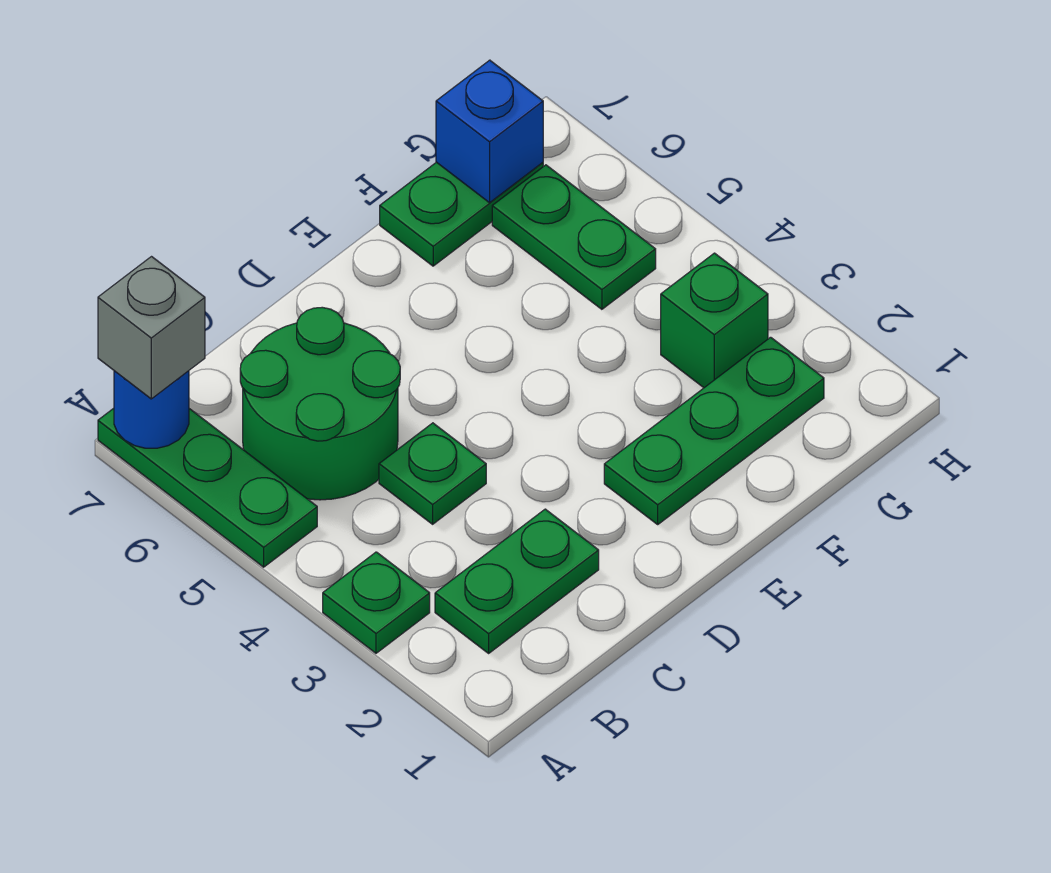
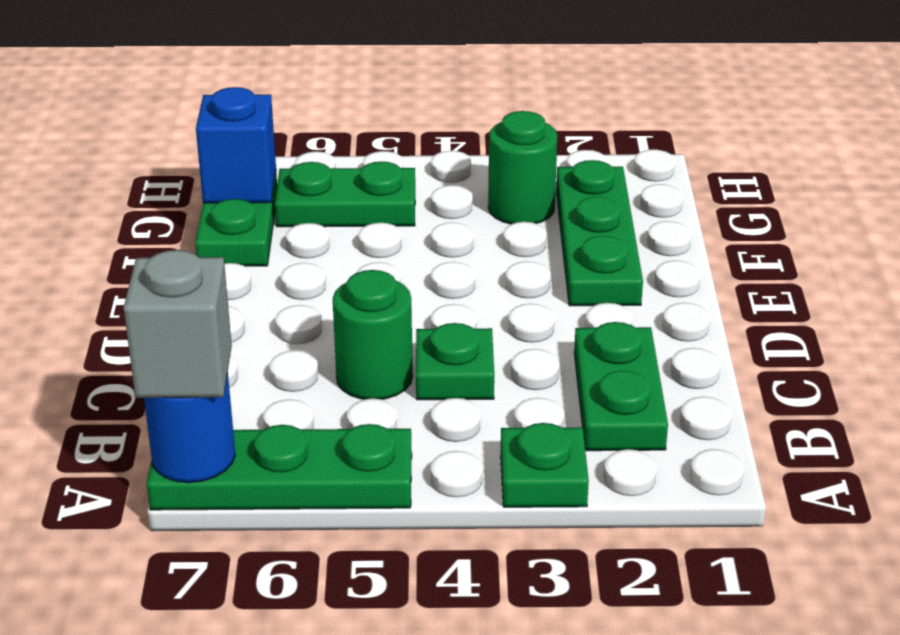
green 2x2 round brick [240,307,400,500] -> green 1x1 round brick [333,270,413,399]
green 1x1 brick [661,253,768,388] -> green 1x1 round brick [488,111,557,224]

